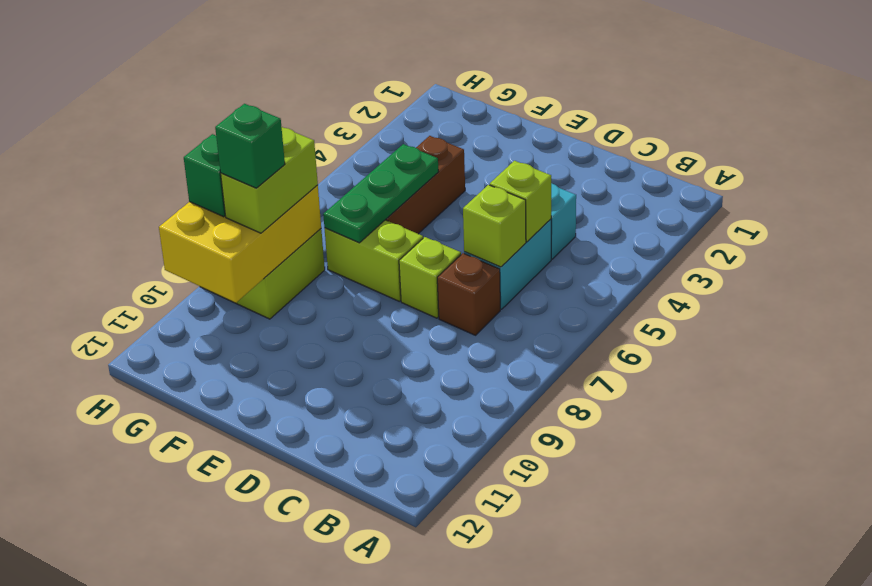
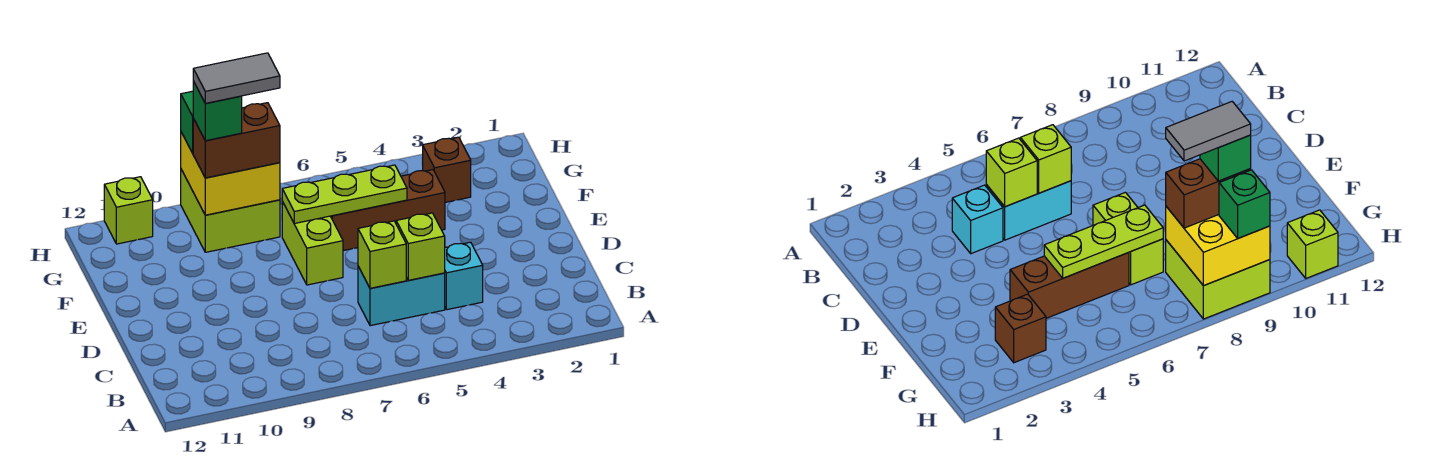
brown 1x1 brick [437,253,500,335] -> brown 1x1 brick moved to [423,137,471,202]
lime 1x1 brick [399,237,461,318] -> lime 1x1 brick moved to [104,177,153,244]
green 1x3 plate [323,144,438,243] -> lime 1x3 plate [282,165,407,223]
yellow 2x3 brick [159,185,321,303] -> yellow 2x2 brick [181,132,280,215]
lime 1x2 brick [221,127,318,233] -> brown 1x2 brick [193,103,280,178]
none -> grey 1x2 tile [193,53,280,103]

